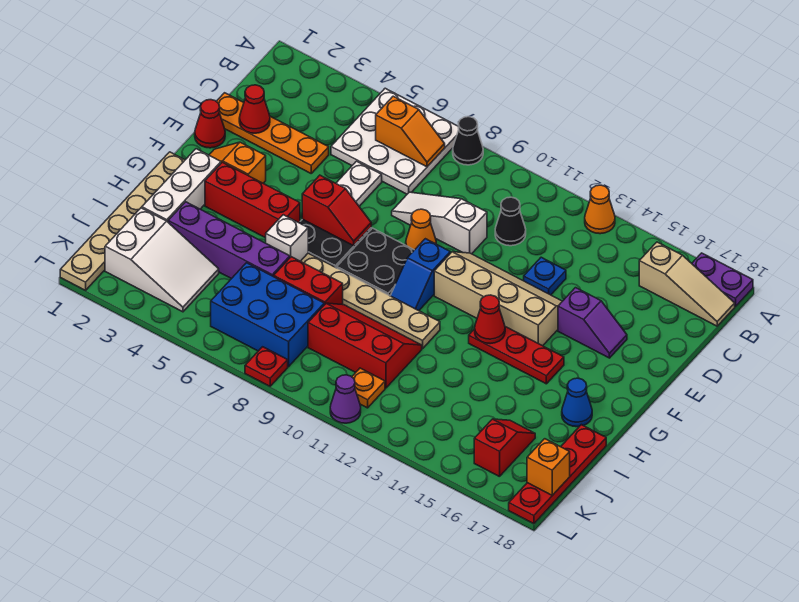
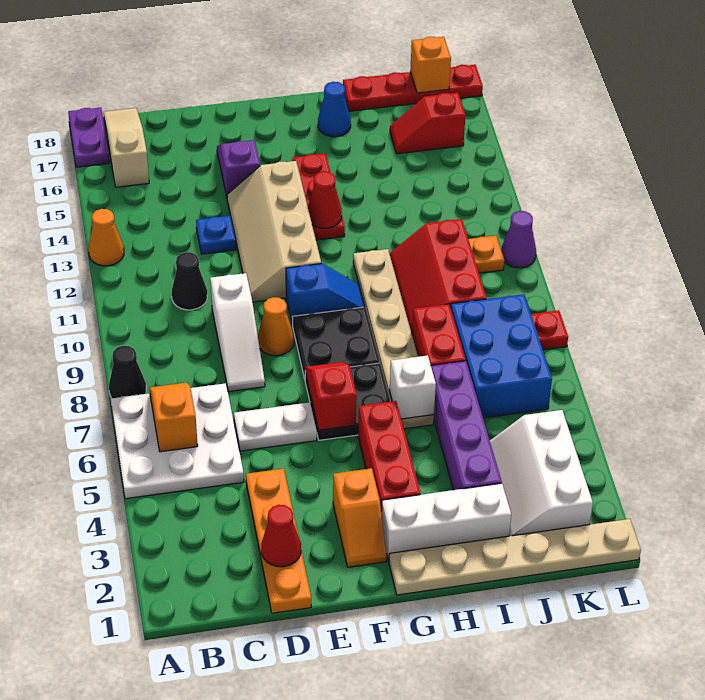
red 1x1 cone [195,100,225,148] -> none
white 2x3 slope [105,208,219,312] -> white 2x3 slope turned to [490,410,593,536]

